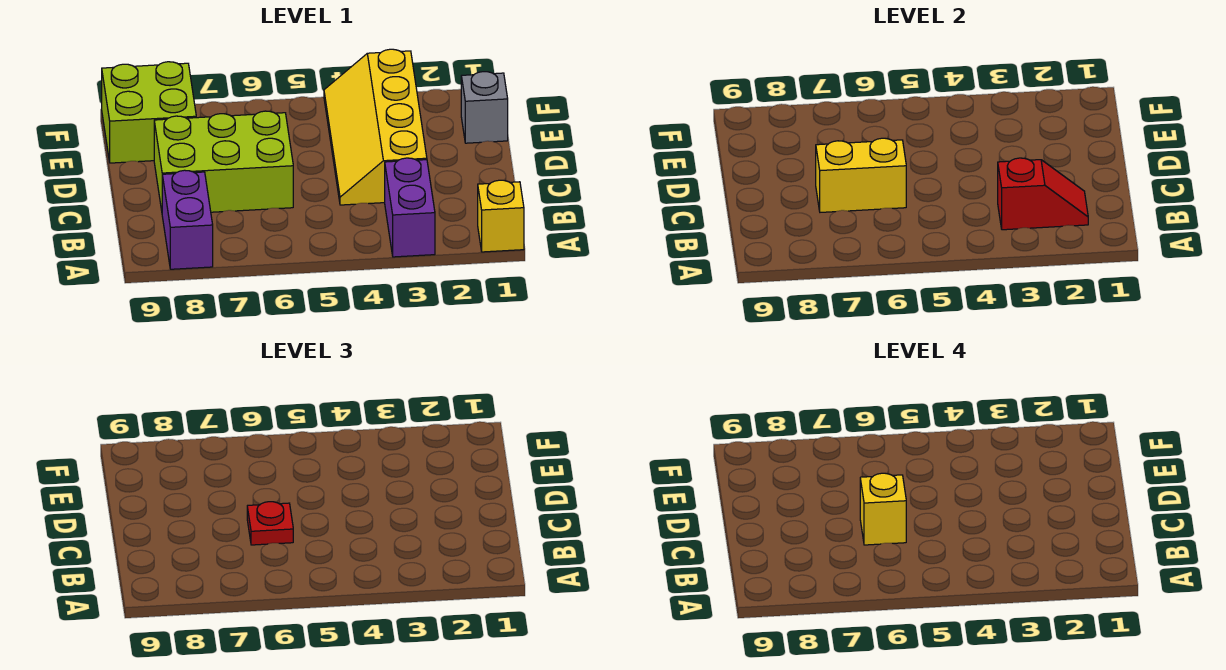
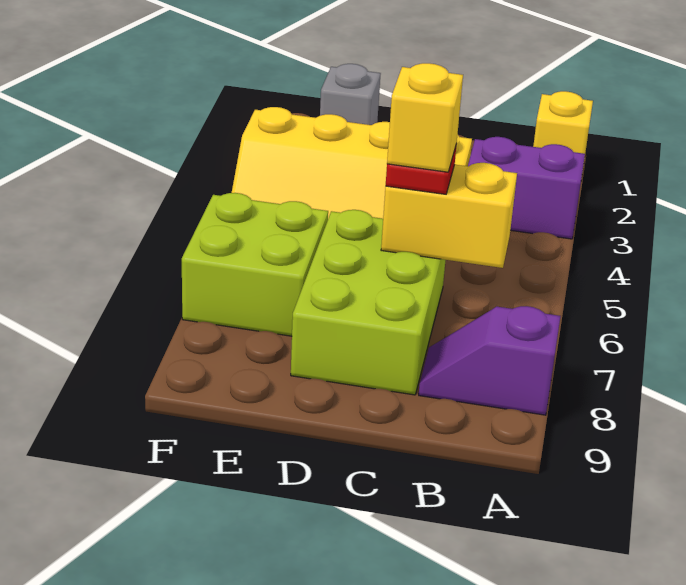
purple 1x2 brick [162,170,213,269] -> purple 1x2 slope [419,306,560,415]
red 1x2 slope [998,158,1088,230] -> none
yellow 1x2 brick [816,138,906,212] -> yellow 1x2 brick turned to [381,163,517,268]
lime 2x2 brick [102,62,196,163] -> lime 2x2 brick moved to [182,193,328,336]

